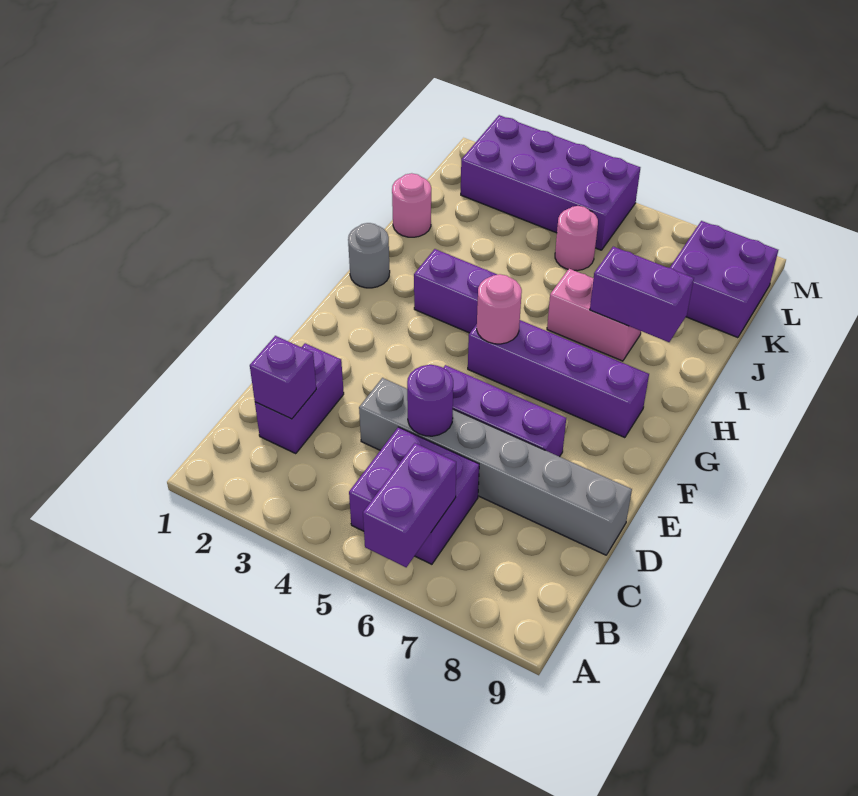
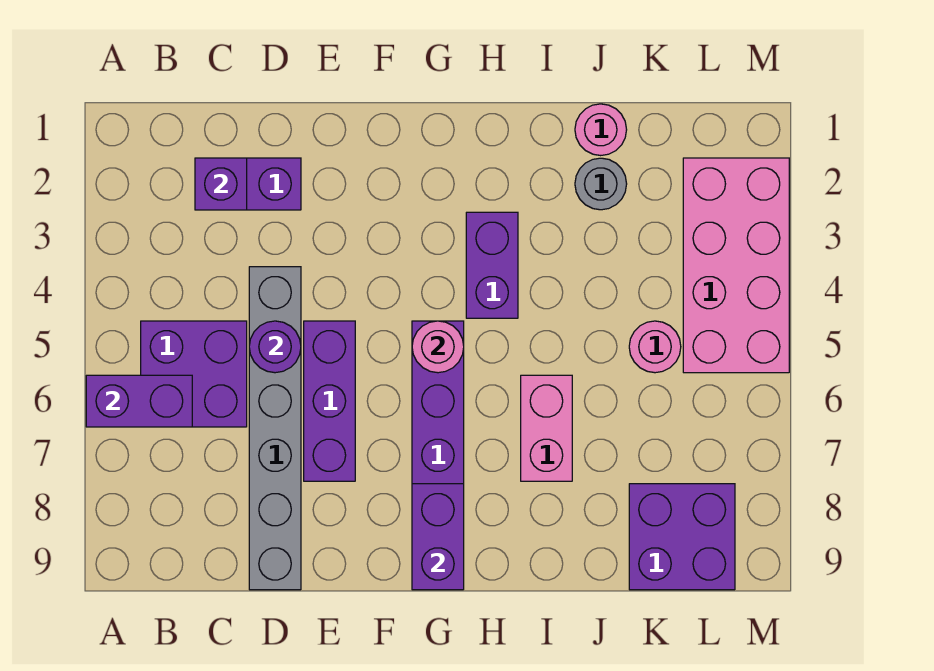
grey 1x1 round brick [348,223,390,288] -> grey 1x1 round brick moved to [575,158,627,210]
purple 1x2 brick [590,247,694,342] -> purple 1x2 brick moved to [412,484,464,590]
purple 2x4 brick [461,115,640,250] -> pink 2x4 brick [683,158,789,373]

